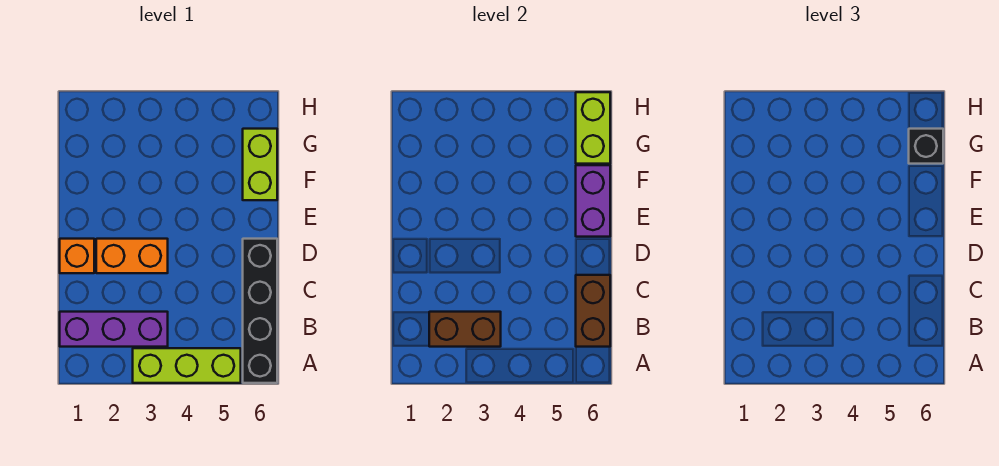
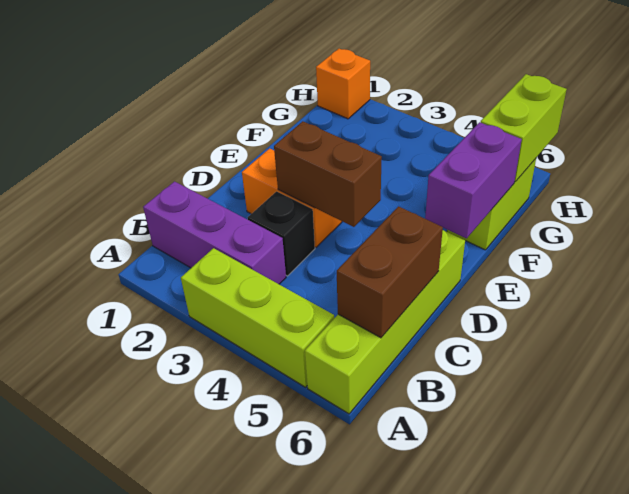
black 1x4 brick [243,239,277,383] -> lime 1x4 brick [305,230,465,414]
brown 1x2 brick [429,312,501,347] -> brown 1x2 brick moved to [274,121,382,227]
orange 1x1 brick [60,239,94,273] -> orange 1x1 brick moved to [316,49,370,119]
black 1x1 brick [909,129,943,164] -> black 1x1 brick moved to [248,191,315,276]

